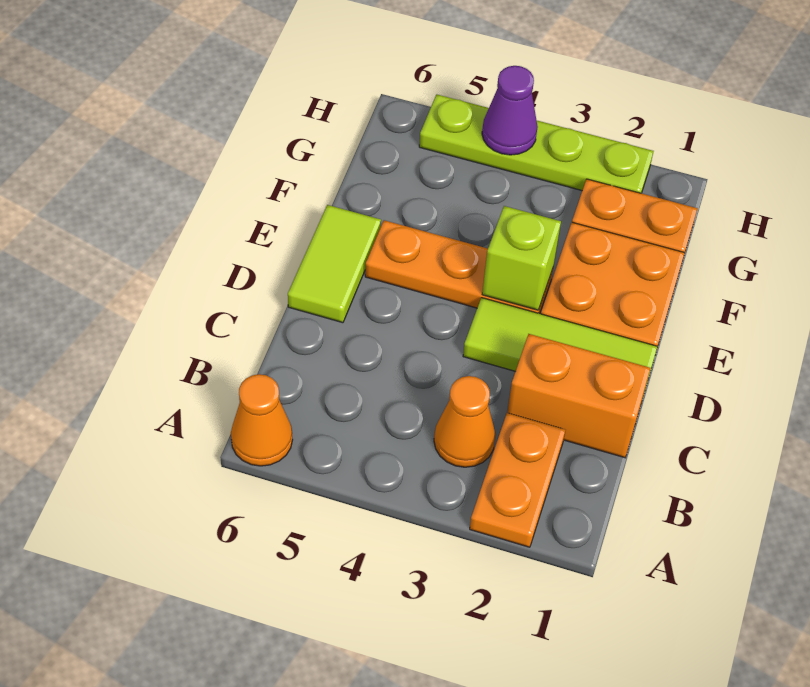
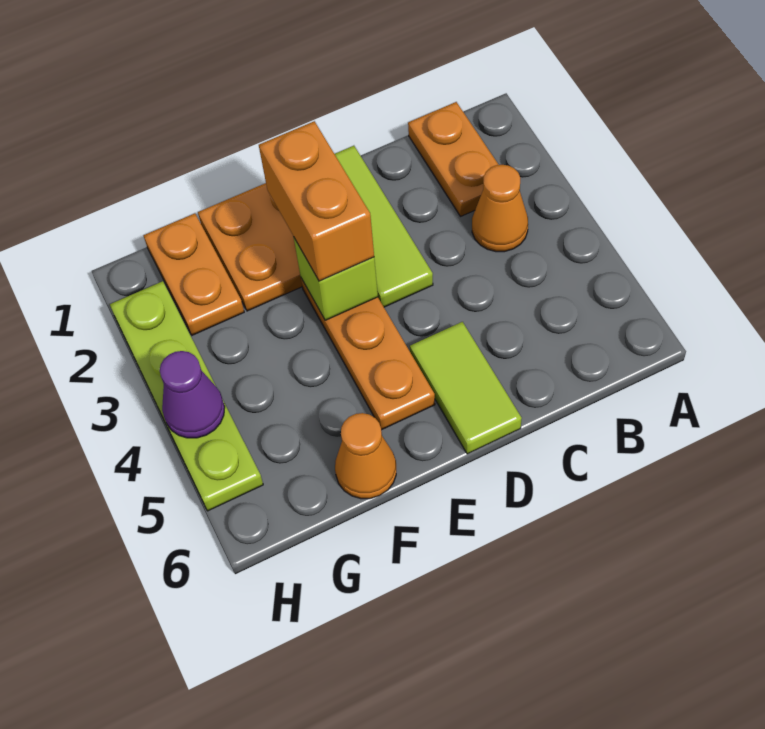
orange 1x2 plate [470,413,565,547] -> orange 1x2 plate turned to [408,102,499,217]
orange 1x1 cone [231,374,293,466] -> orange 1x1 cone moved to [335,413,396,499]
orange 1x2 brick [507,334,650,458] -> orange 1x2 brick moved to [259,121,374,281]
lime 1x2 tile [288,205,381,323] -> lime 1x2 tile turned to [410,322,522,454]

